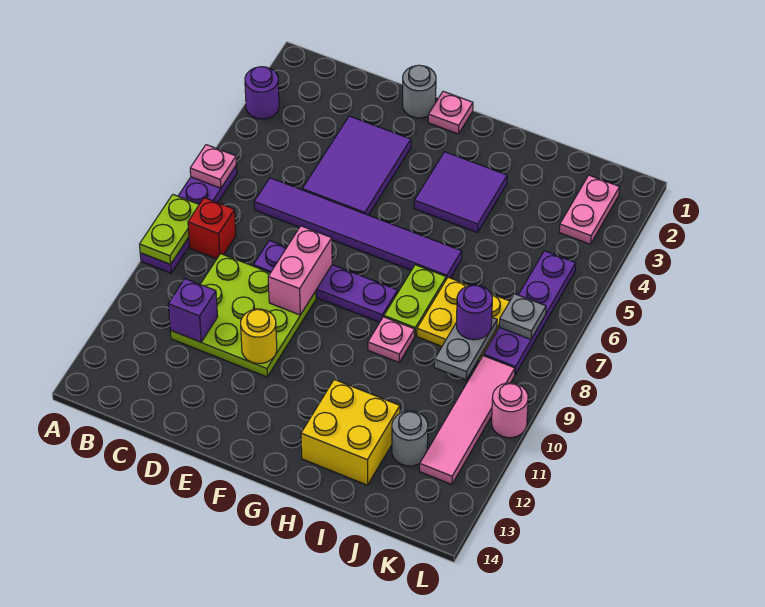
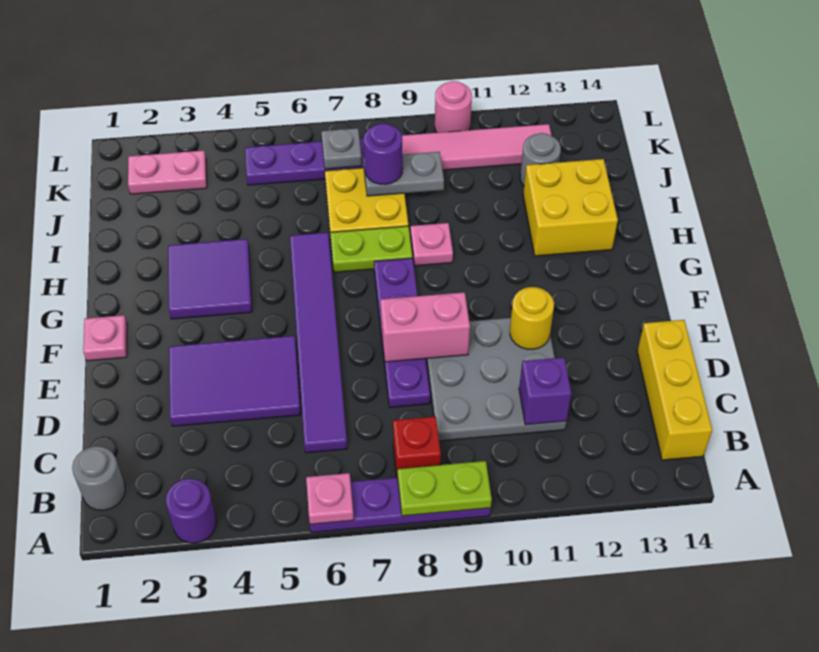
none -> yellow 1x3 brick [637,320,712,460]
lime 3x3 plate [170,254,316,377] -> grey 3x3 plate [426,318,567,441]
grey 1x1 round brick [403,65,436,118] -> grey 1x1 round brick moved to [72,446,125,510]

